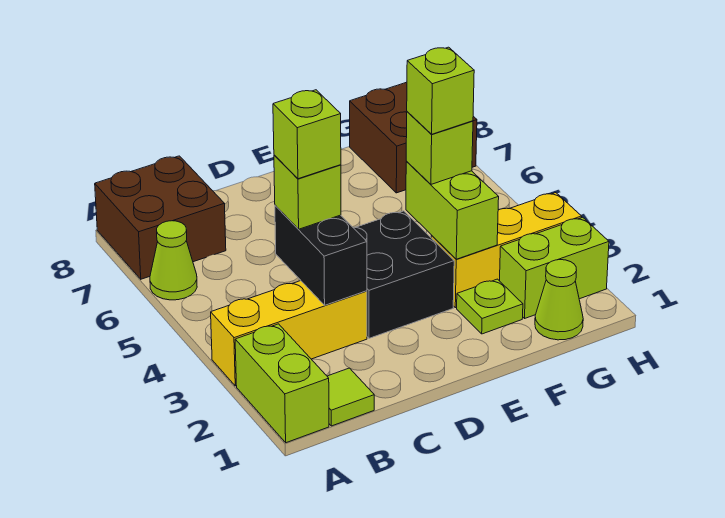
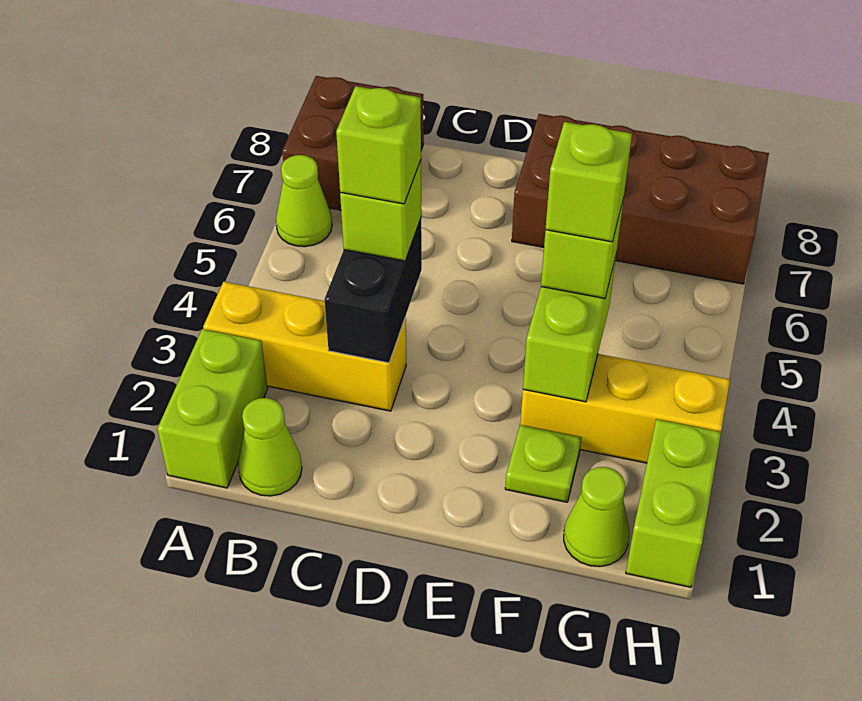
lime 1x1 tile [327,368,374,426] -> lime 1x1 cone [238,398,302,496]
black 2x2 brick [353,211,454,338] -> none
lime 1x2 brick [500,217,609,318] -> lime 1x2 brick turned to [626,419,721,587]
brown 2x2 brick [350,82,477,193] -> brown 2x4 brick [512,114,769,284]

